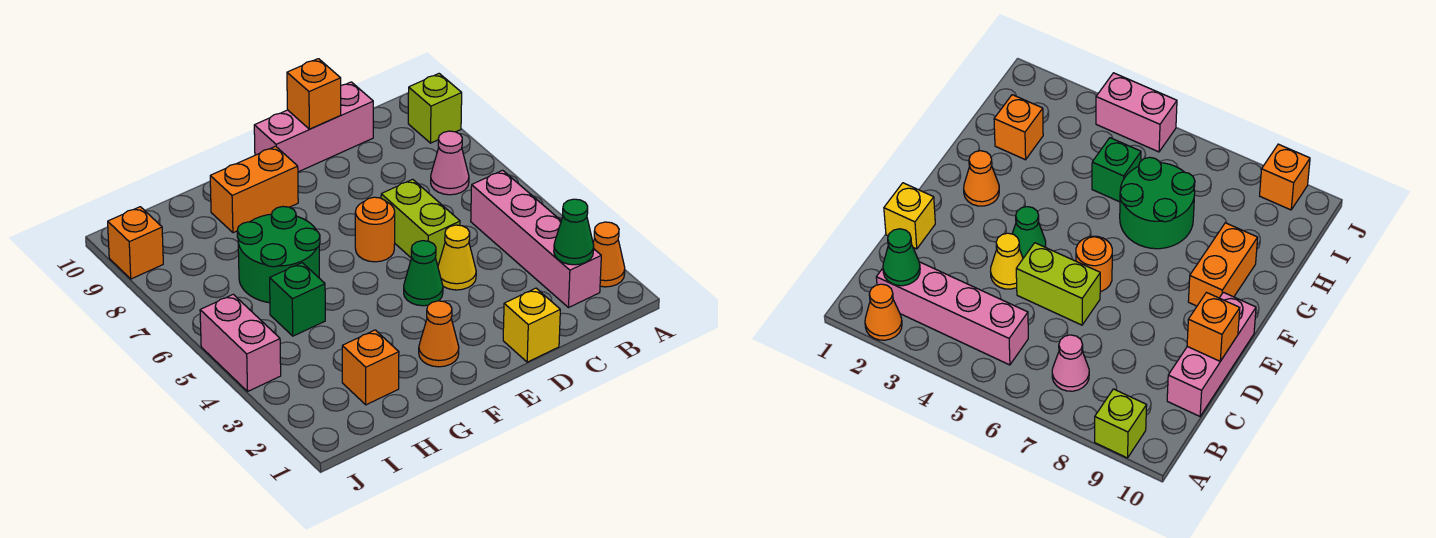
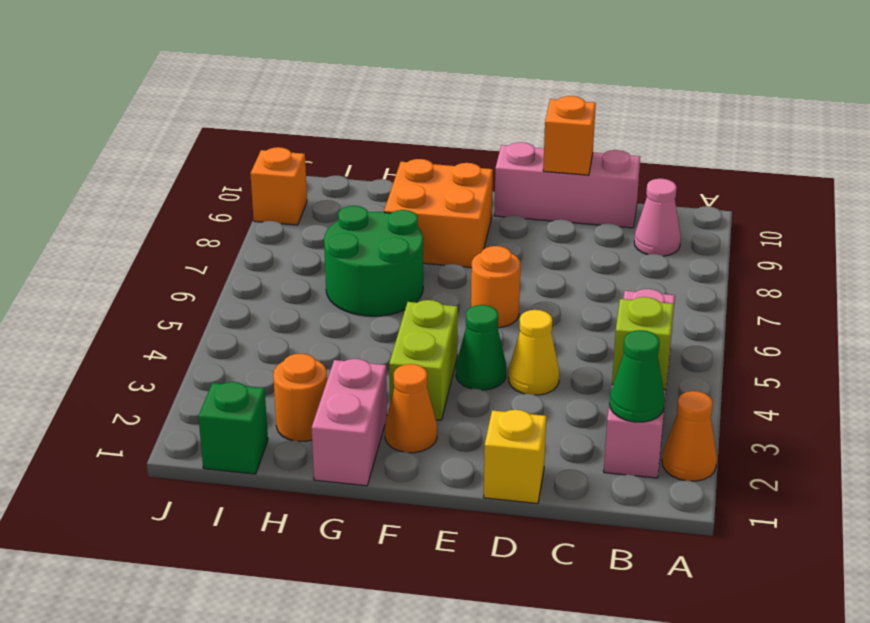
lime 1x1 brick [408,74,462,143] -> lime 1x1 brick moved to [612,297,674,390]
pink 1x1 cone [431,131,469,195] -> pink 1x1 cone moved to [634,179,681,256]
lime 1x2 brick [381,179,460,265] -> lime 1x2 brick moved to [389,300,458,420]
orange 1x2 brick [210,146,298,233] -> orange 2x2 brick [384,159,493,268]
orange 1x1 brick [342,330,399,405] -> orange 1x1 round brick [273,354,327,441]
green 1x1 brick [270,263,325,336] -> green 1x1 brick moved to [198,382,268,474]
pink 1x2 brick [200,294,281,391] -> pink 1x2 brick moved to [312,359,387,486]

